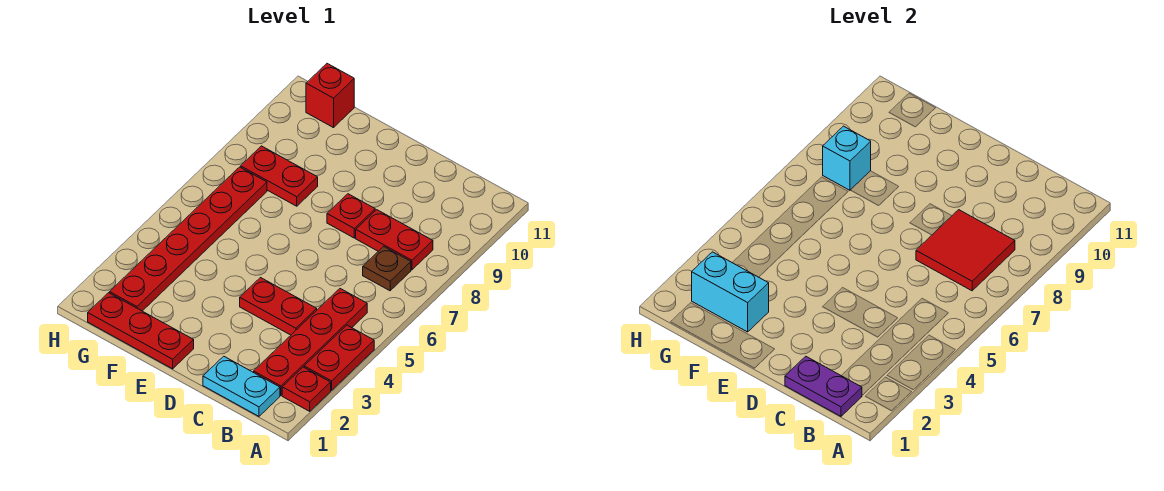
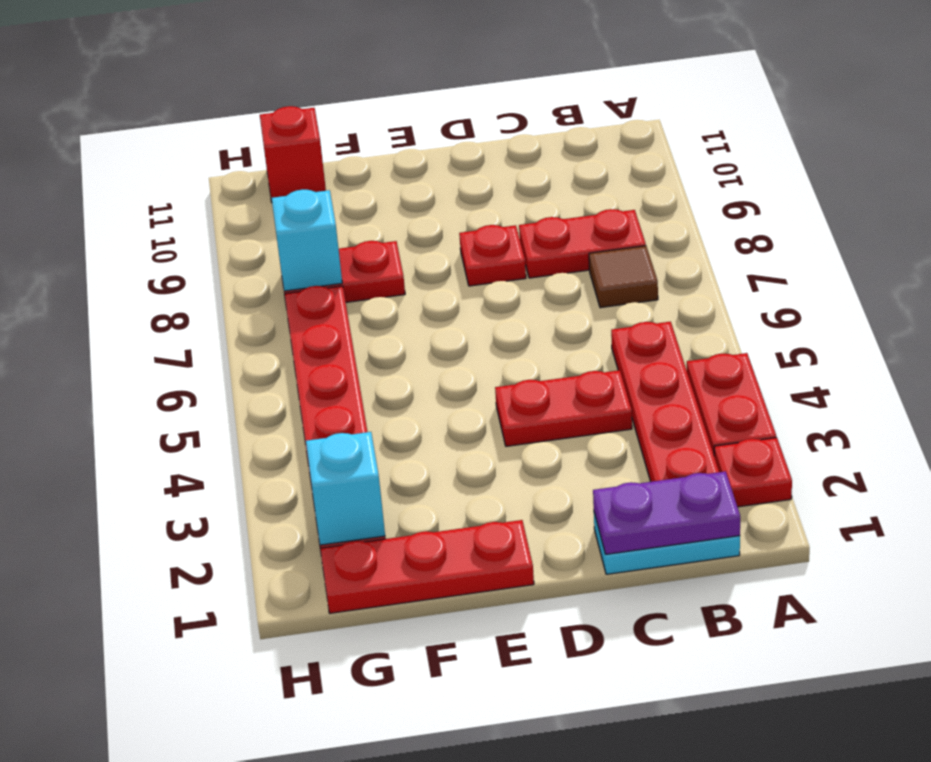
brown 1x1 plate [363,246,411,291] -> brown 1x1 tile [589,246,658,308]
red 2x2 tile [916,210,1015,291] -> none
cyan 1x2 brick [692,252,769,332] -> cyan 1x1 brick [306,432,385,545]

